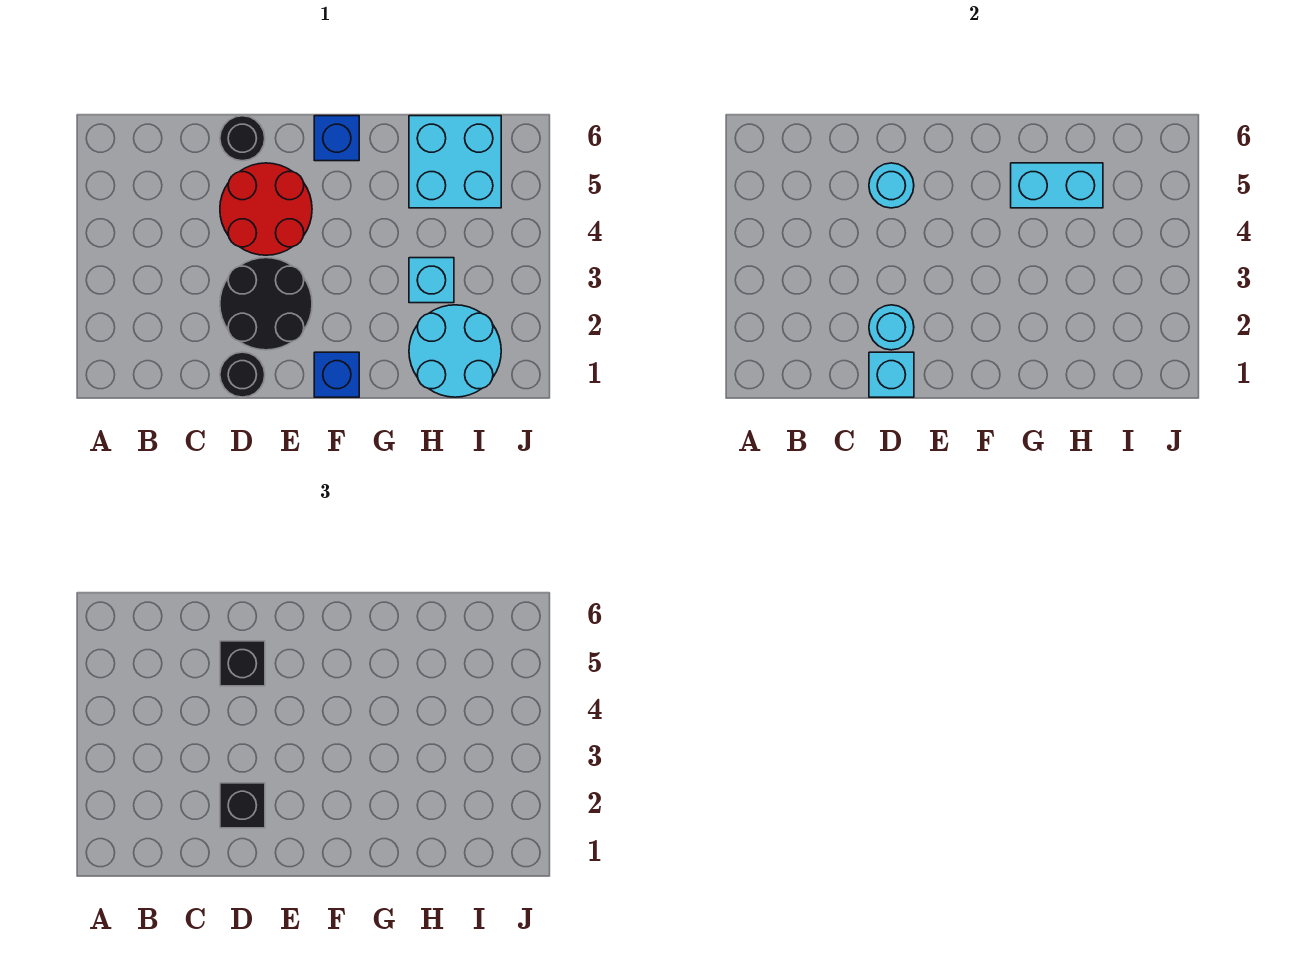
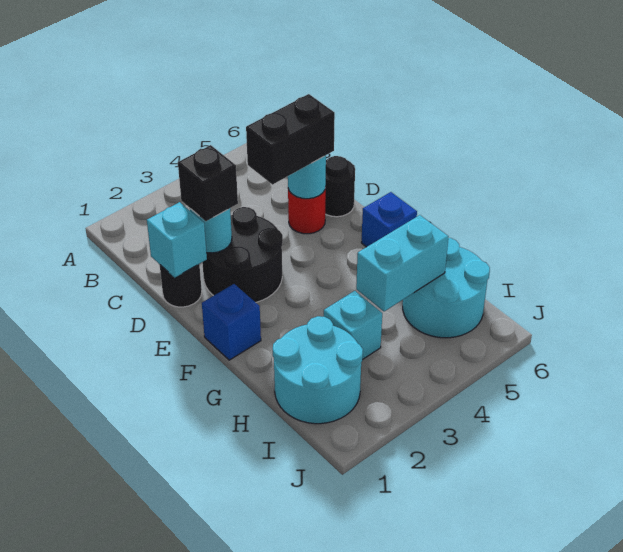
red 2x2 round brick [220,163,312,255] -> red 1x1 round brick [288,187,326,234]
black 1x1 brick [220,641,265,686] -> black 1x2 brick [246,94,335,185]
cyan 1x2 brick [1011,163,1103,208] -> cyan 1x2 brick turned to [356,215,448,312]
cyan 2x2 brick [409,116,501,208] -> cyan 2x2 round brick [403,238,490,338]

